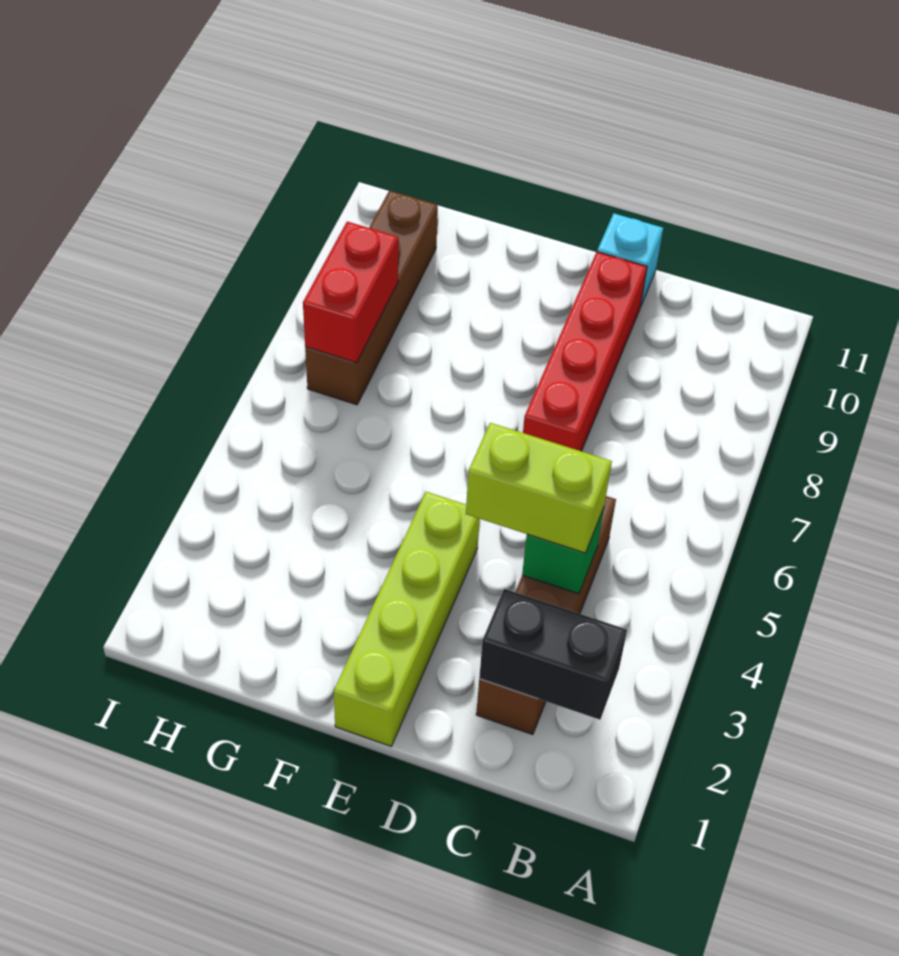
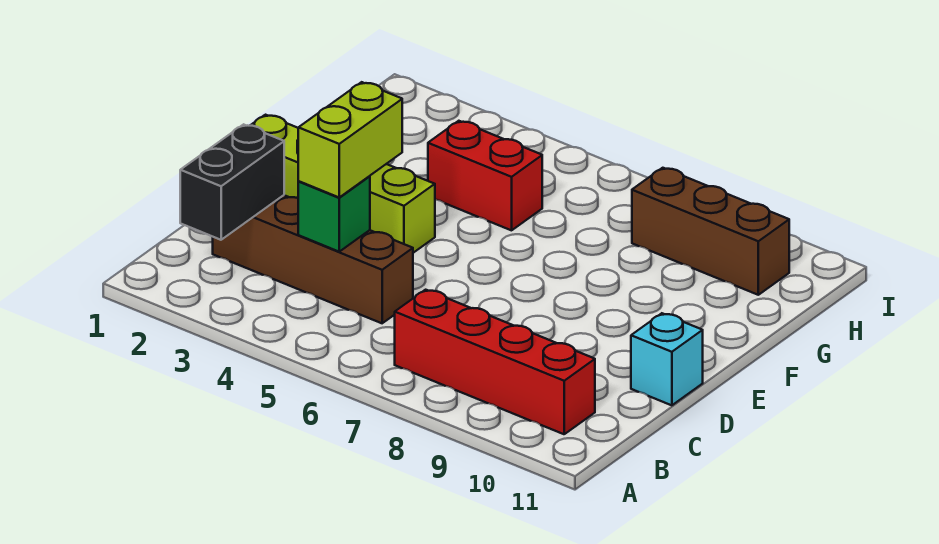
red 1x4 brick [523,252,647,451] -> red 1x4 brick moved to [395,290,595,434]
brown 1x4 brick [305,191,438,405] -> brown 1x3 brick [632,168,789,295]
red 1x2 brick [303,222,398,363] -> red 1x2 brick moved to [428,121,542,230]

